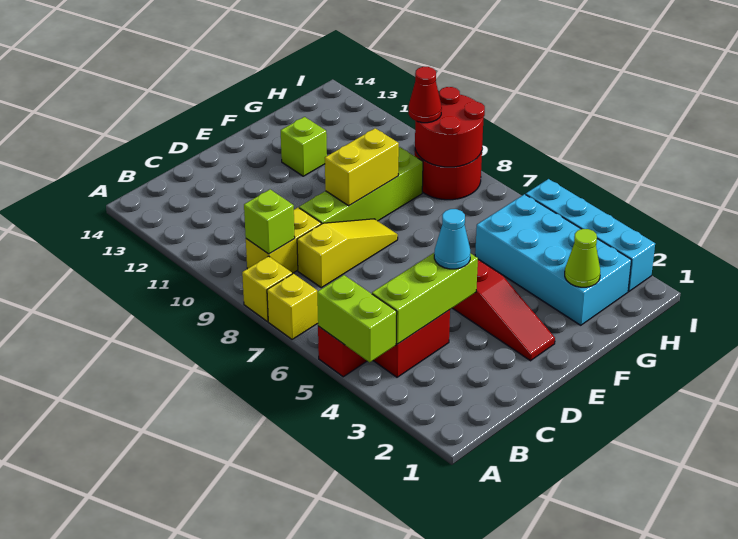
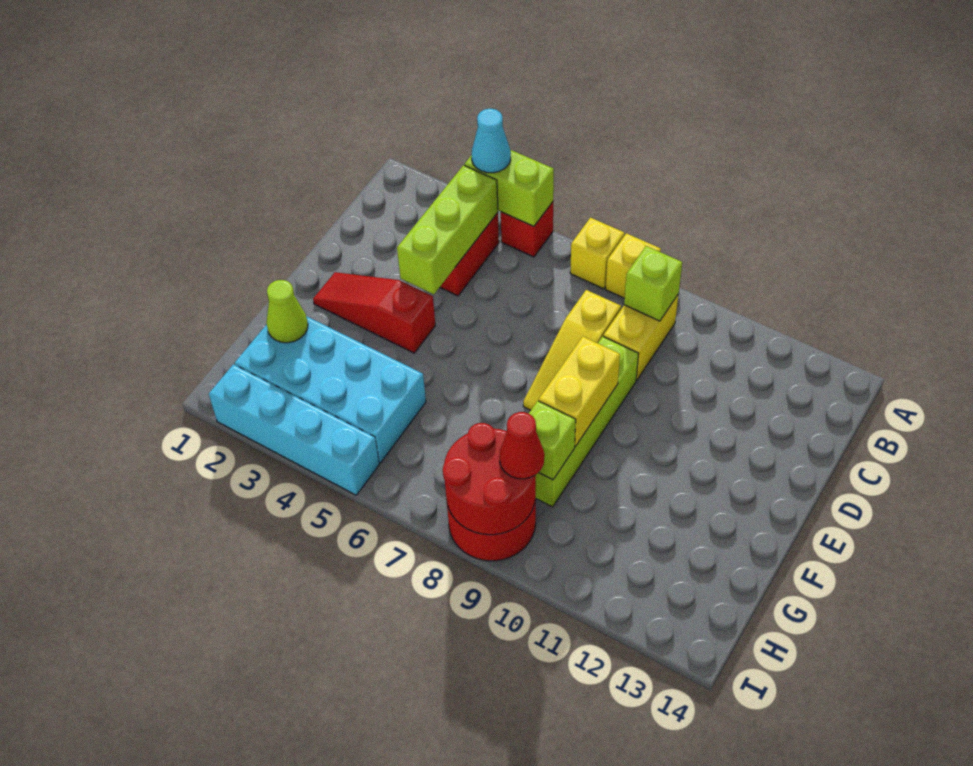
cyan 1x1 cone [434,209,470,269] -> cyan 1x1 cone moved to [472,109,511,173]
lime 1x1 brick [281,117,327,176] -> lime 1x1 brick moved to [529,401,576,480]

